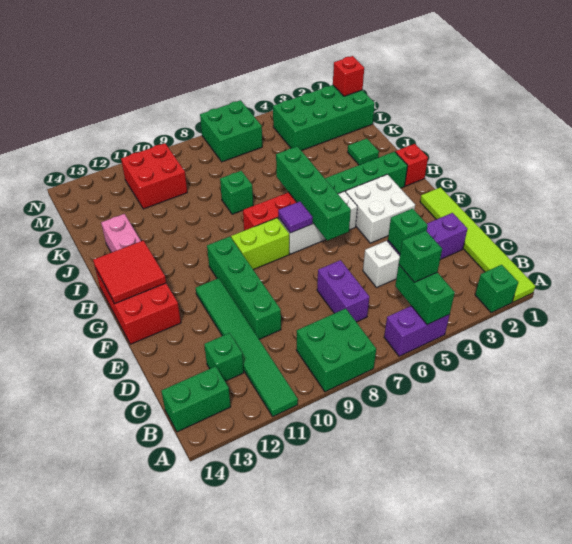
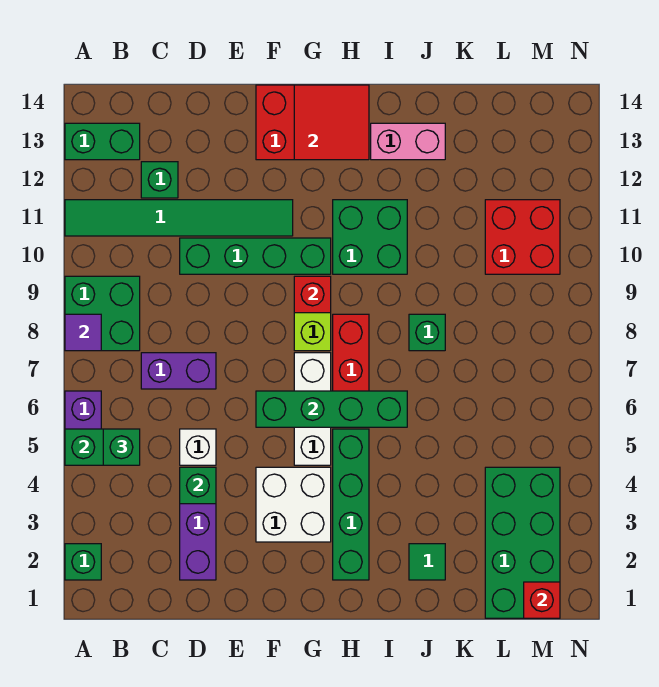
lime 1x6 tile [420,187,535,302] -> none
green 1x2 brick [161,366,231,432] -> green 1x2 brick turned to [65,123,140,160]
purple 1x1 tile [278,201,313,233] -> purple 1x1 tile moved to [65,314,101,351]
red 1x1 brick [395,144,428,186] -> red 1x1 brick moved to [294,276,331,313]
green 2x2 brick [200,100,262,162] -> green 2x2 brick moved to [333,200,407,274]

